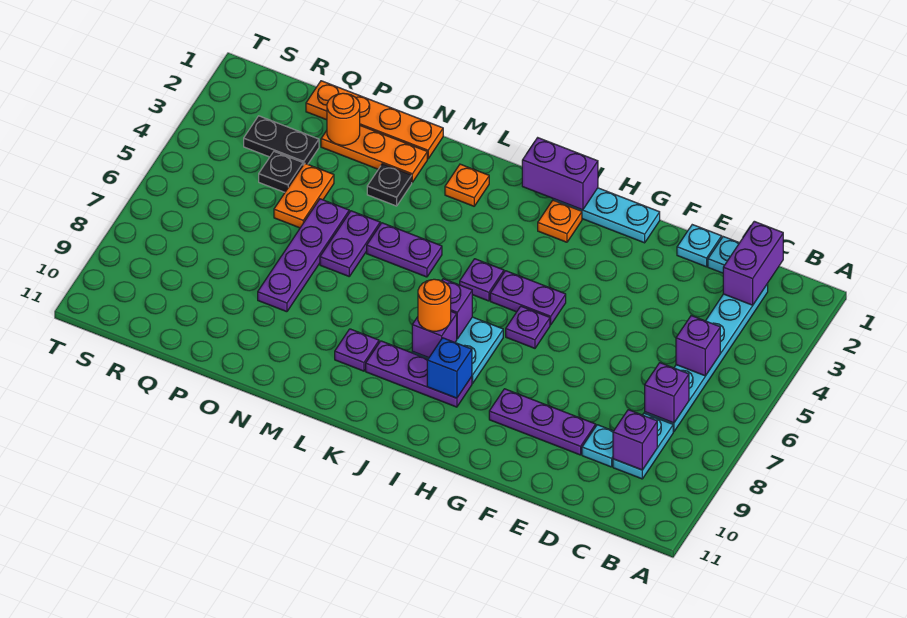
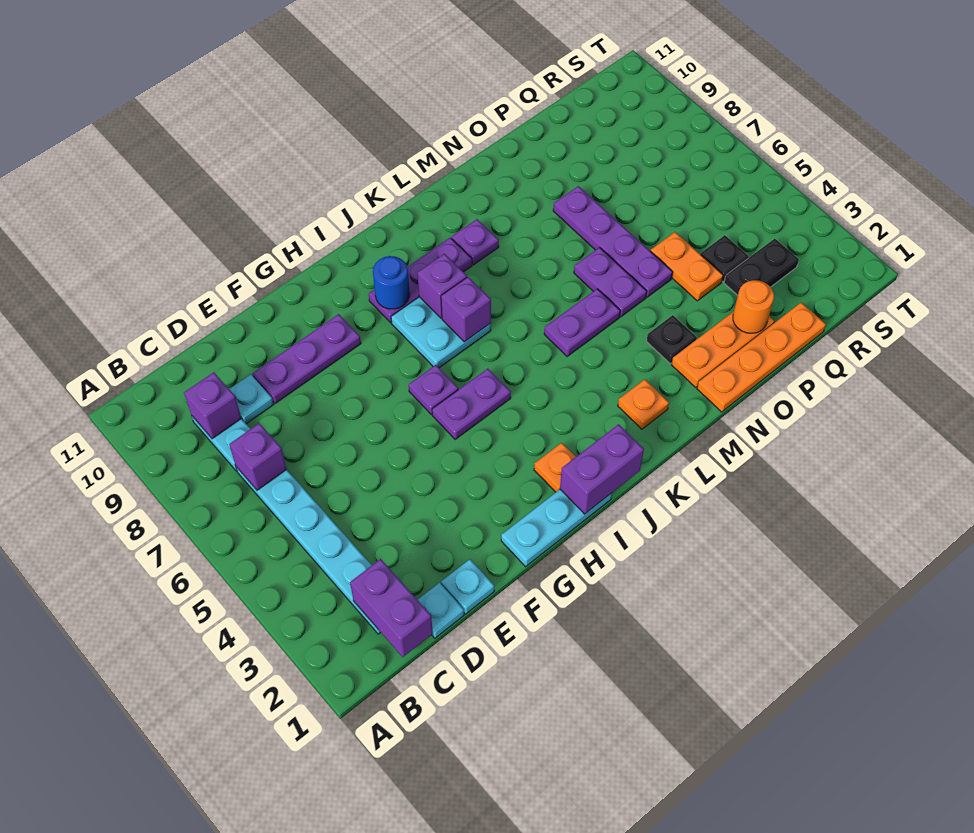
purple 1x1 brick [676,316,720,376] -> none
blue 1x1 brick [427,338,472,398] -> blue 1x1 round brick [373,256,410,309]
purple 1x1 plate [460,259,504,301] -> none
orange 1x1 round brick [418,279,451,331] -> none

